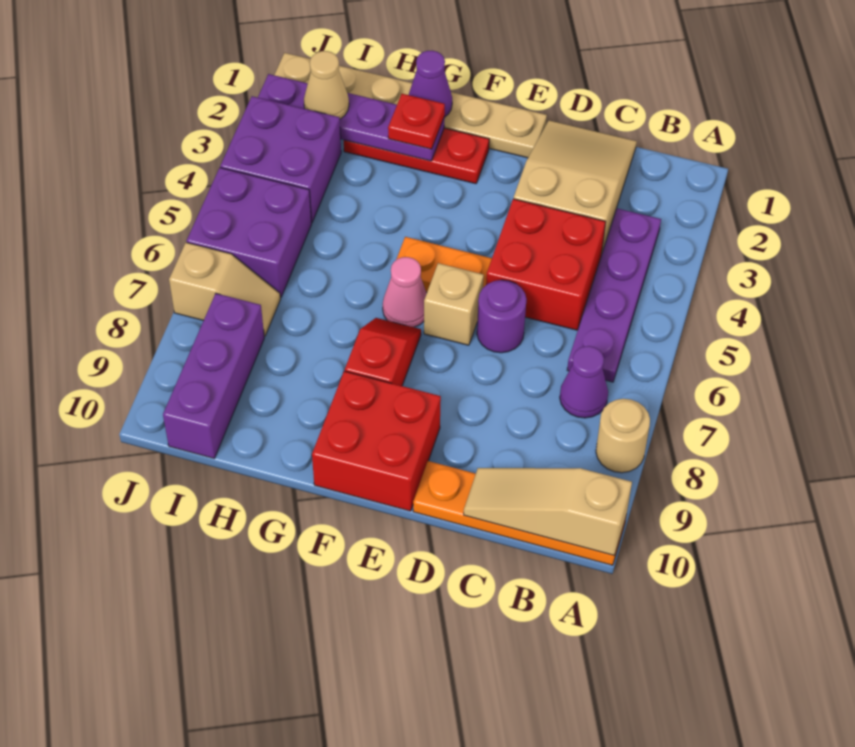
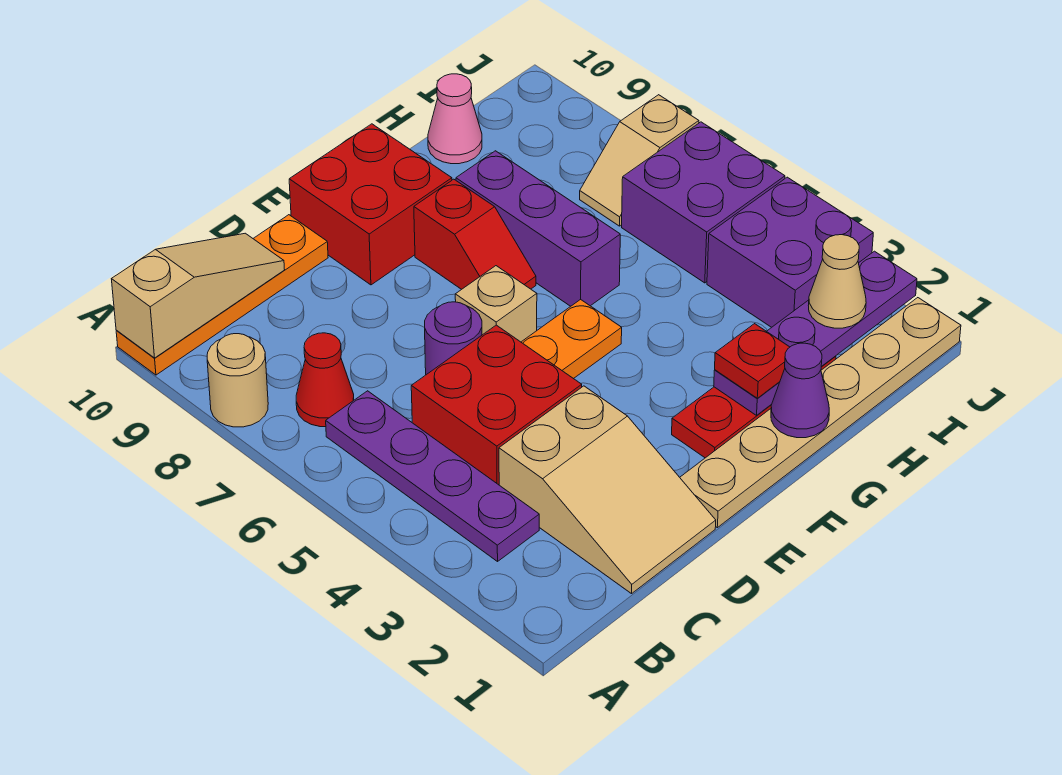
purple 1x1 cone [560,346,608,418] -> red 1x1 cone [296,333,354,427]
pink 1x1 cone [383,257,427,327] -> pink 1x1 cone moved to [428,74,482,164]
purple 1x3 brick [163,293,264,458] -> purple 1x3 brick moved to [456,151,620,306]

